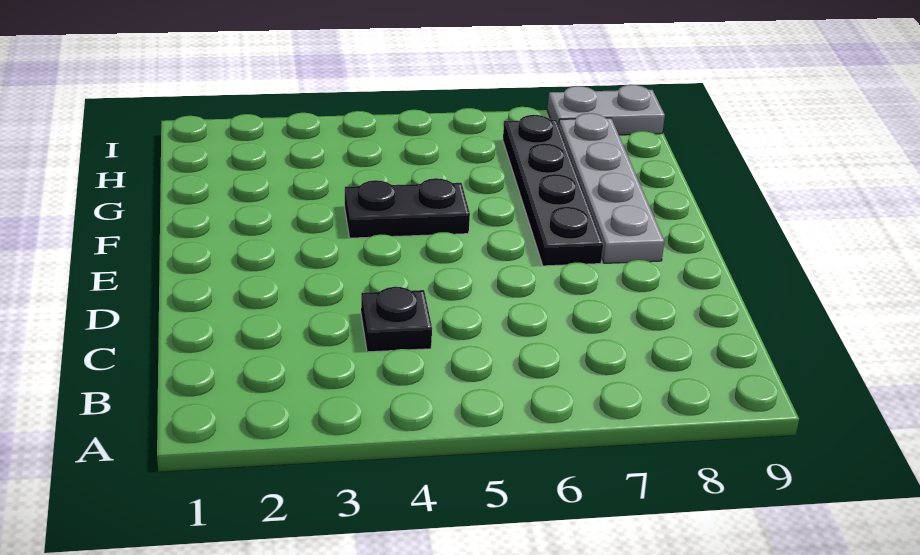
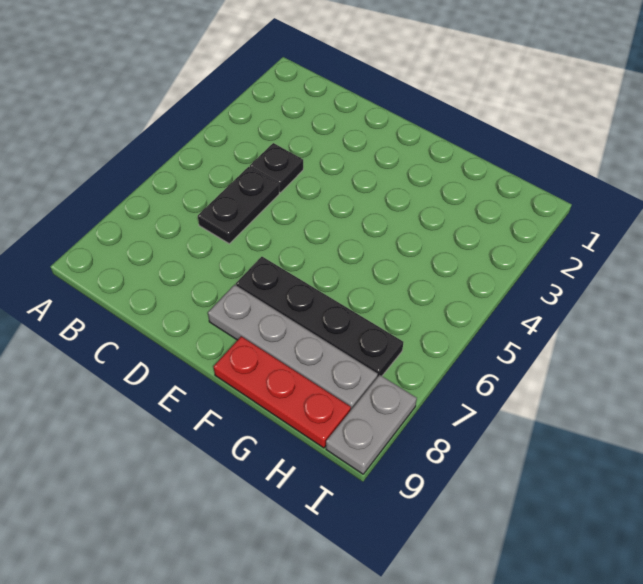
black 1x2 plate [345,178,470,238] -> black 1x2 plate moved to [198,167,279,244]
none -> red 1x3 plate [214,336,351,448]

